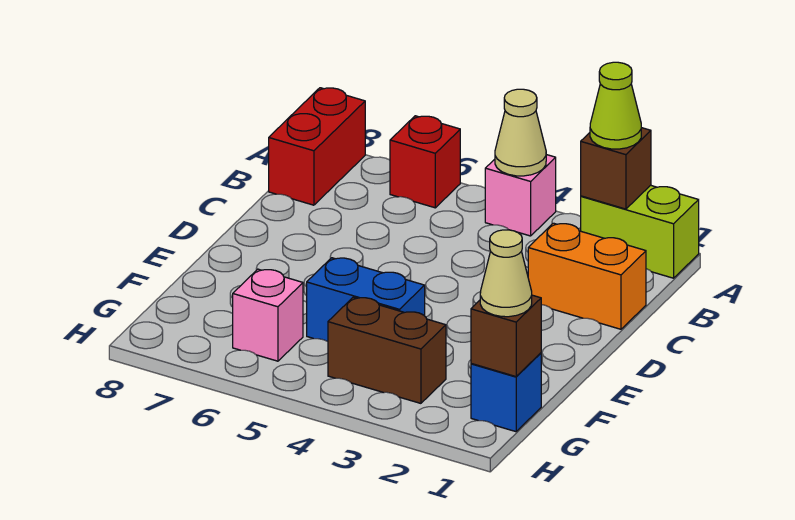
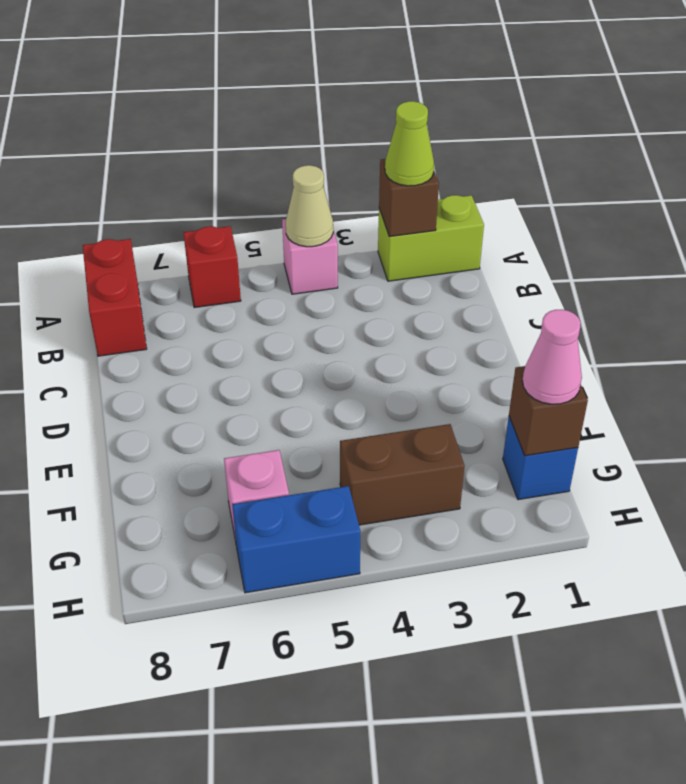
orange 1x2 brick [528,223,646,329] -> none
blue 1x2 brick [307,258,425,341] -> blue 1x2 brick moved to [232,486,361,593]
tan 1x1 cone [480,230,532,317] -> pink 1x1 cone [522,310,582,404]

